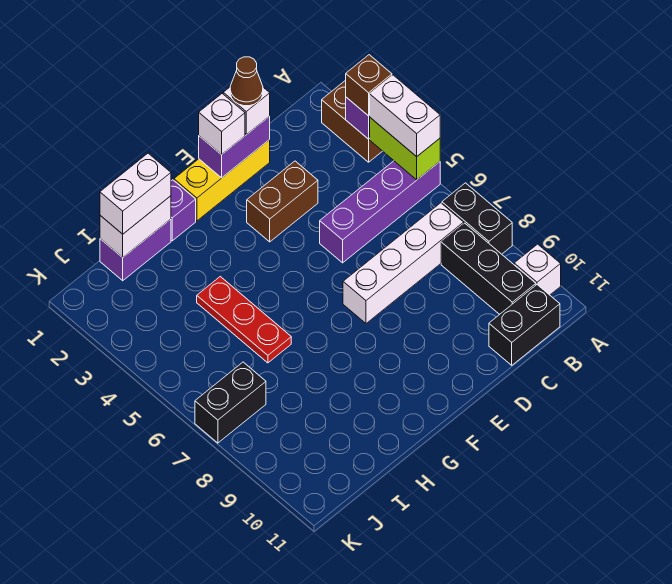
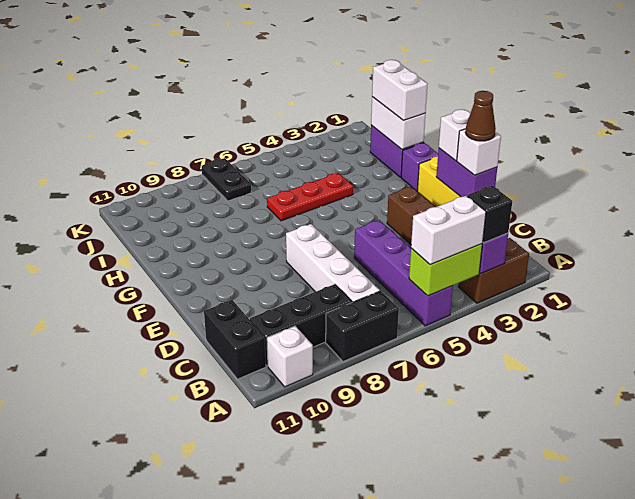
brown 1x1 brick [346,55,392,116] -> black 1x1 brick [467,186,512,243]
black 1x2 brick [195,362,266,443] -> black 1x2 plate [202,158,251,201]

